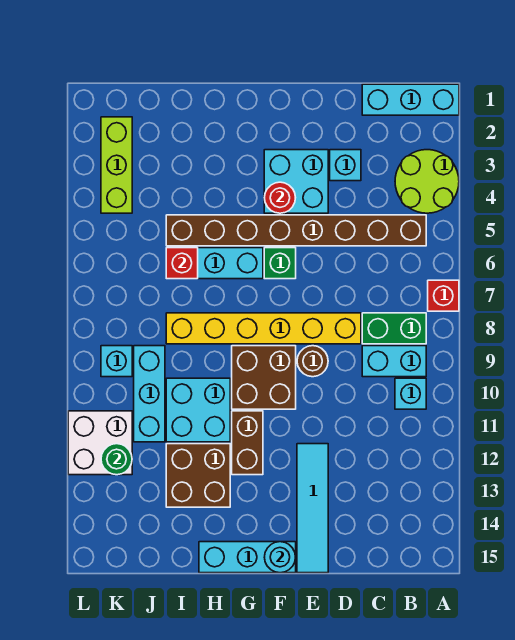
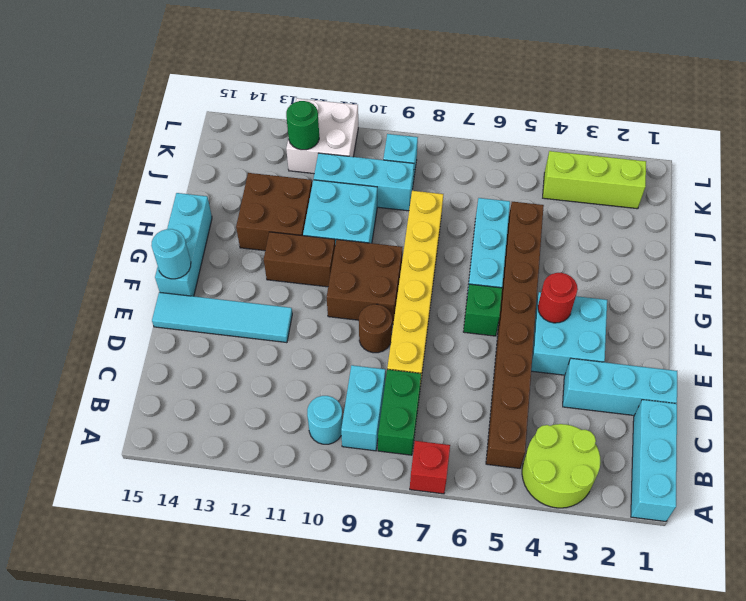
cyan 1x1 brick [395,378,426,409] -> cyan 1x1 round brick [307,396,343,444]
cyan 1x1 brick [330,150,361,181] -> cyan 1x3 brick [563,358,677,415]
red 1x1 brick [166,248,198,279] -> none

